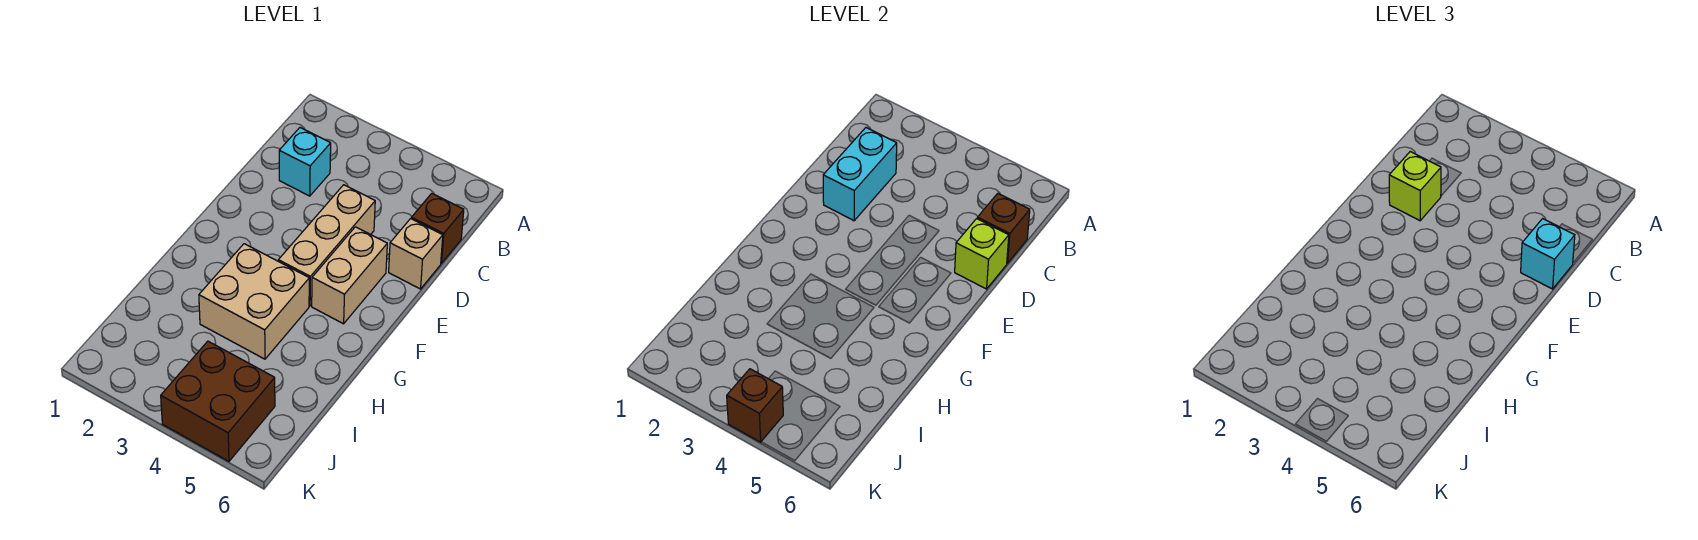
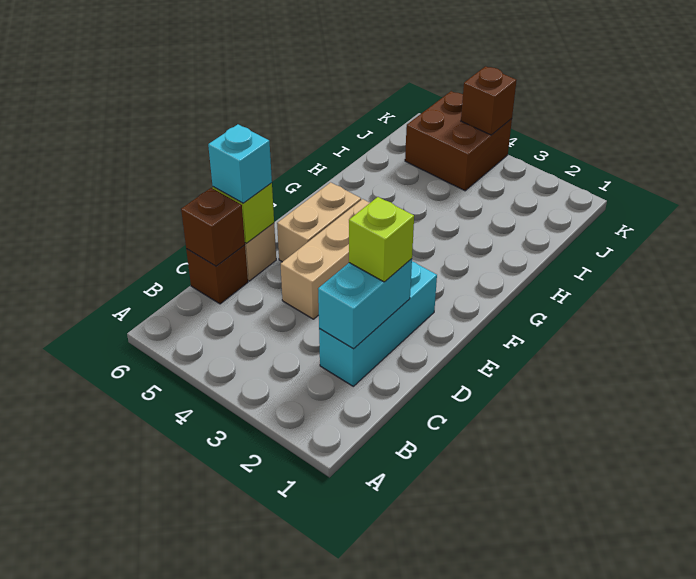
cyan 1x1 brick [279,128,331,196] -> cyan 1x3 brick [319,262,437,386]
tan 2x2 brick [199,244,309,359] -> none

